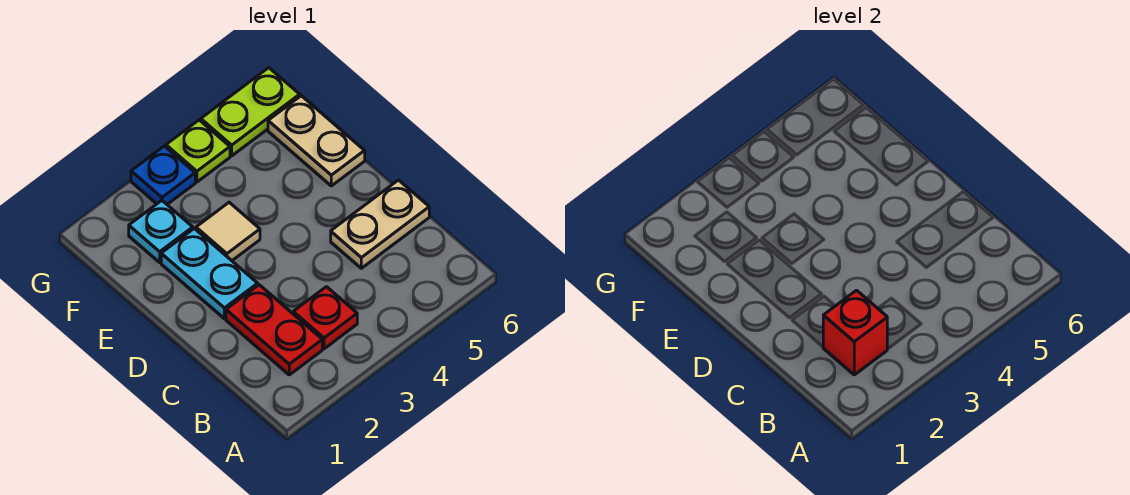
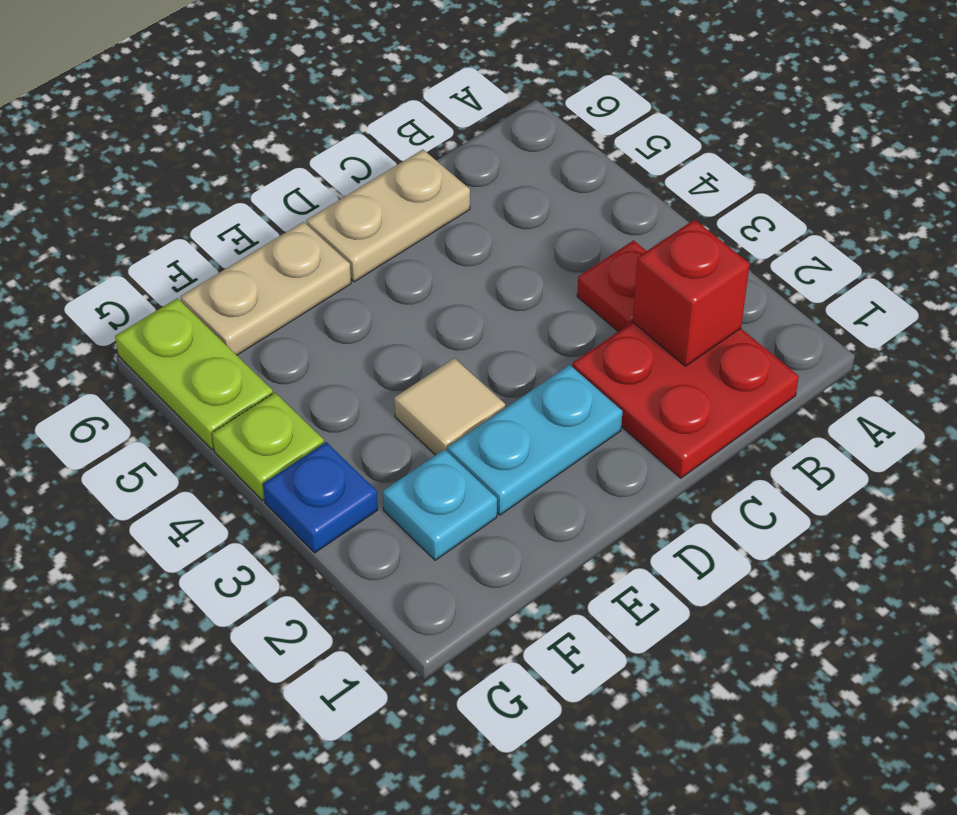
red 1x2 plate [226,285,322,375] -> red 2x2 plate [572,322,799,478]
tan 1x2 plate [331,180,429,268] -> tan 1x2 plate turned to [306,150,470,282]

